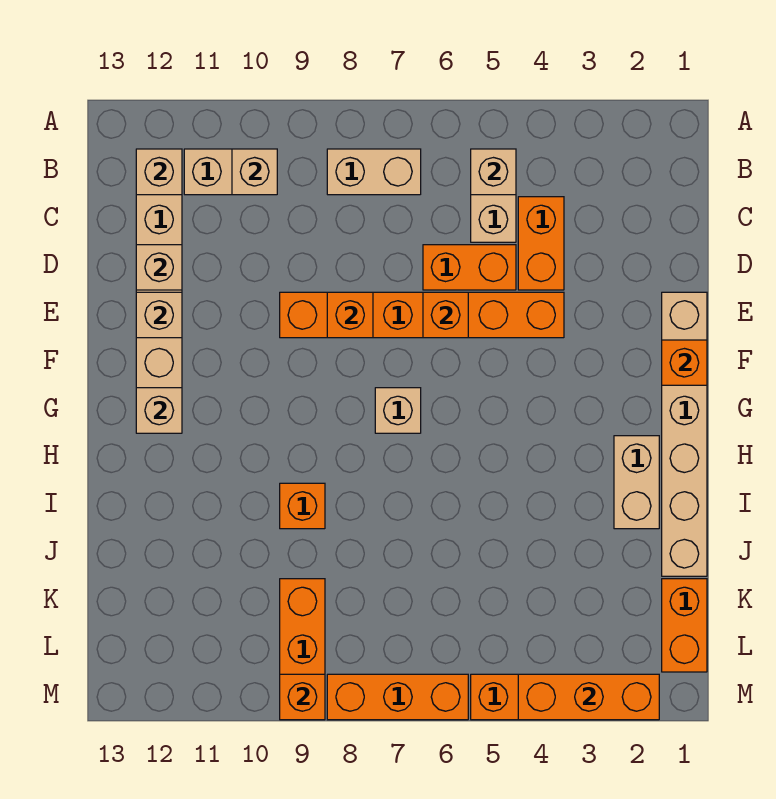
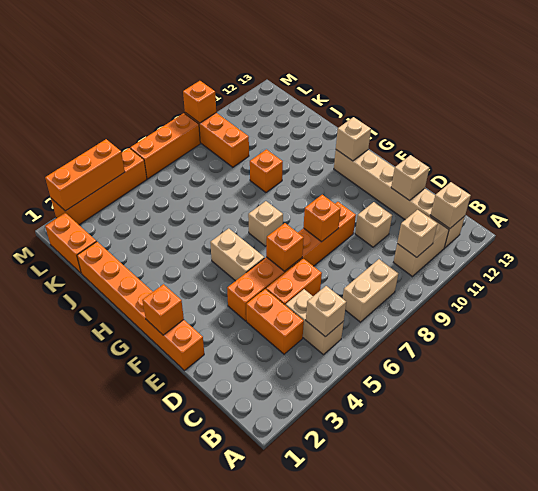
tan 1x6 brick [662,292,707,576] -> orange 1x6 brick [77,242,204,371]
tan 1x1 brick [136,292,182,338] -> tan 1x1 brick moved to [355,202,392,247]
tan 1x2 brick [614,436,659,529] -> tan 1x2 brick moved to [210,228,264,281]

